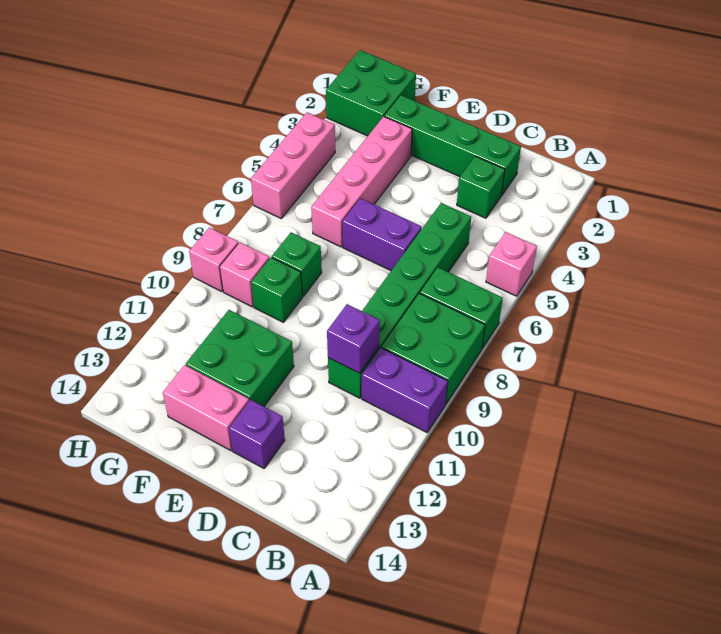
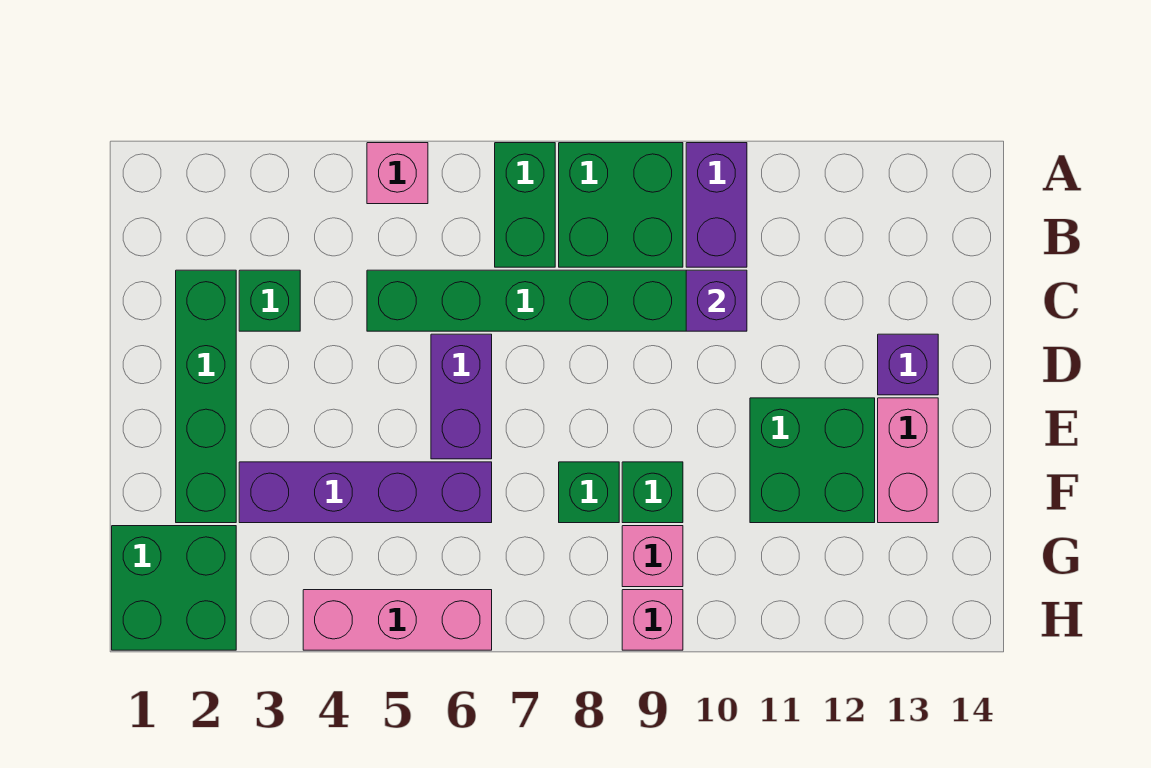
pink 1x4 brick [311,117,412,247] -> purple 1x4 brick [239,462,492,523]

